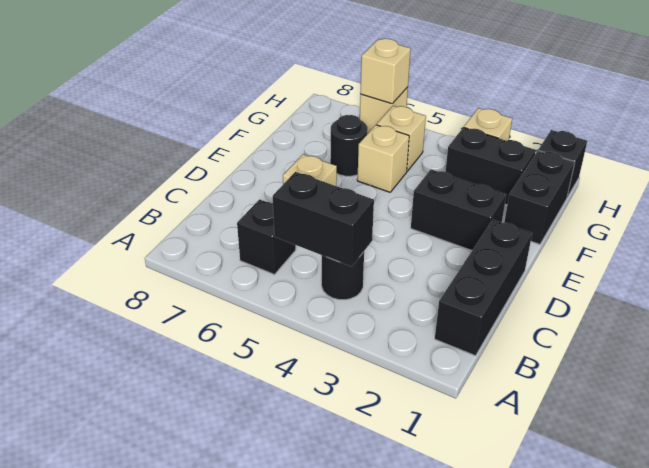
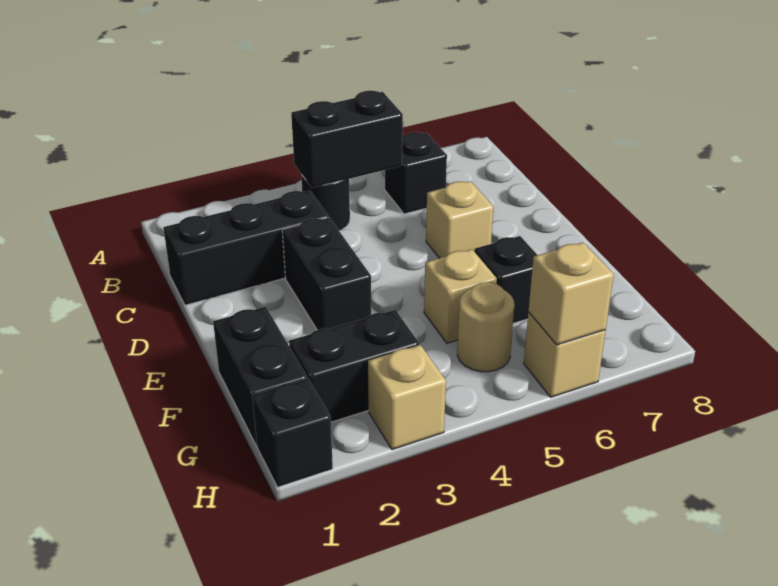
black 1x3 brick [435,220,532,356] -> black 1x3 brick turned to [163,191,329,305]
black 1x2 brick [411,169,506,251] -> black 1x2 brick turned to [282,218,371,330]
black 1x1 round brick [330,115,368,176] -> black 1x1 brick [474,236,537,323]
tan 1x1 brick [377,106,426,171] -> tan 1x1 round brick [457,282,514,372]

